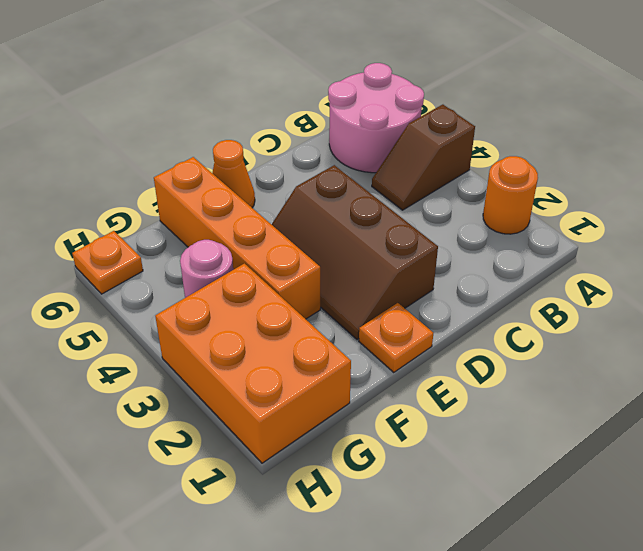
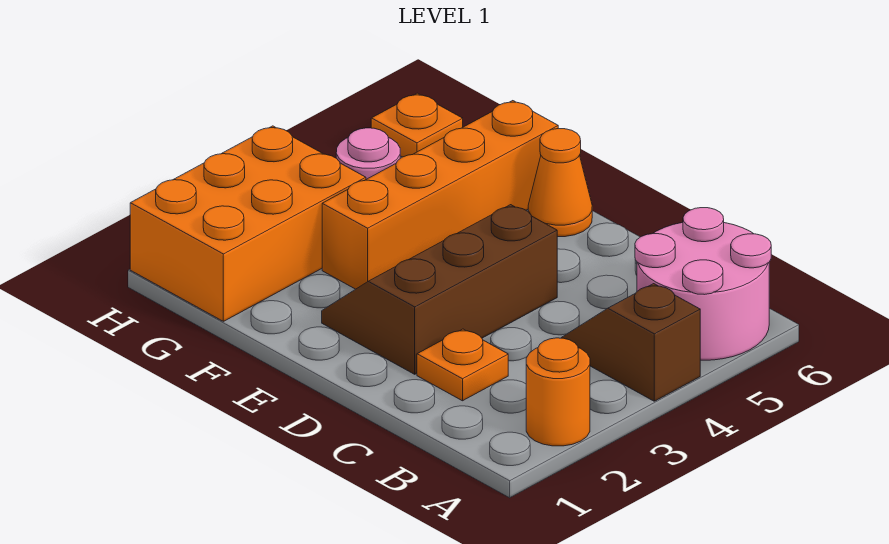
orange 1x1 plate [359,303,433,372] -> orange 1x1 plate moved to [417,329,508,401]

